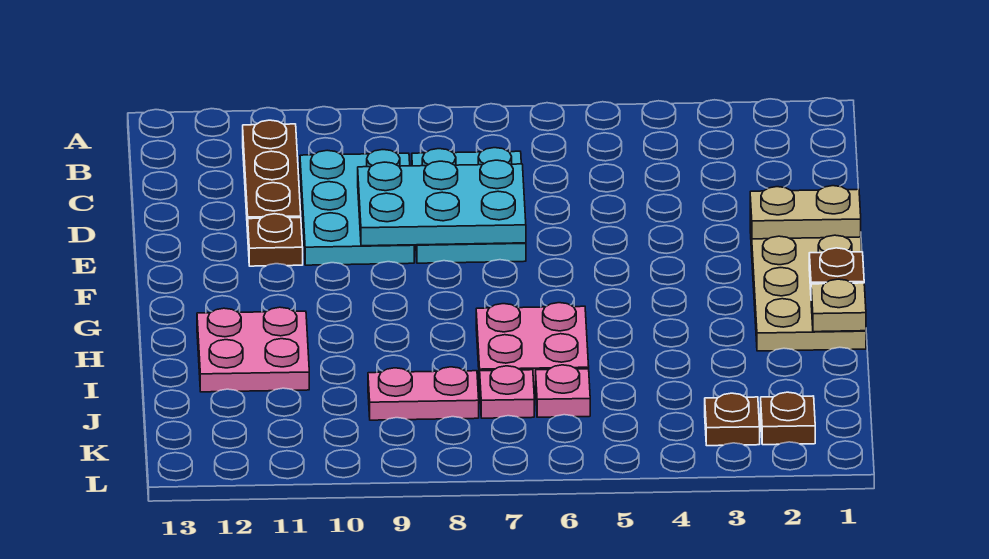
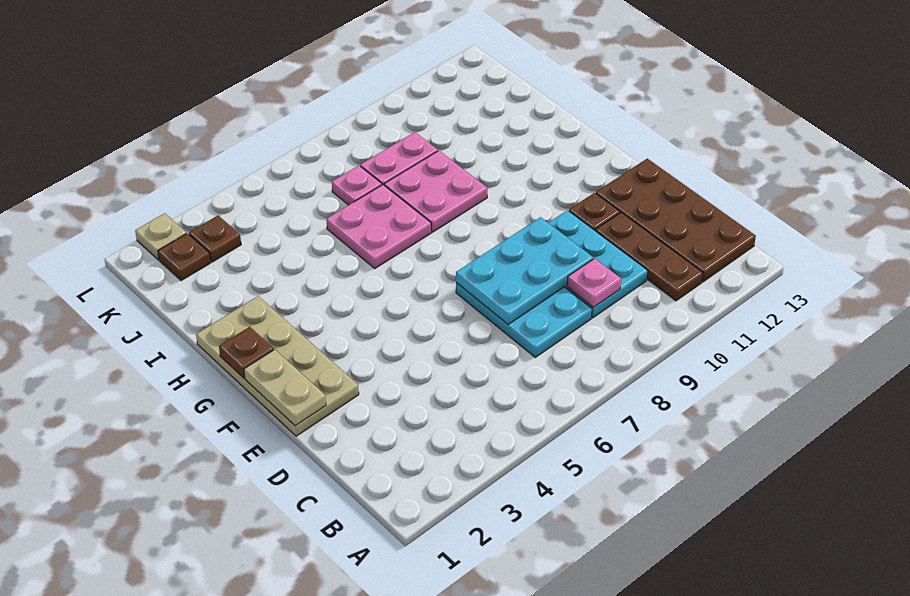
none -> brown 2x4 plate [596,159,756,282]
tan 1x2 plate [750,186,861,239] -> tan 1x2 plate turned to [244,350,326,426]
tan 1x1 plate [811,279,866,332] -> tan 1x1 plate moved to [135,213,186,260]
pink 2x2 plate [197,307,309,392] -> pink 2x2 plate moved to [384,151,487,232]
pink 1x1 plate [536,365,590,417] -> pink 1x1 plate moved to [567,258,621,307]

